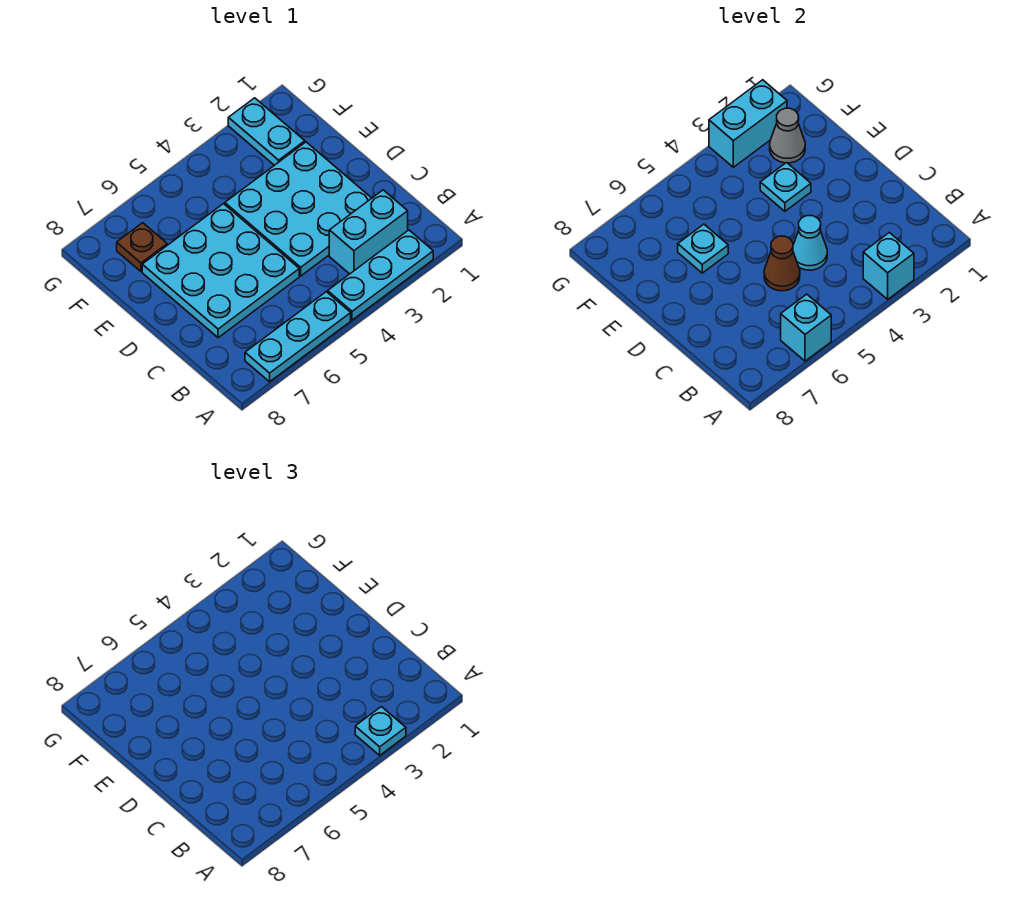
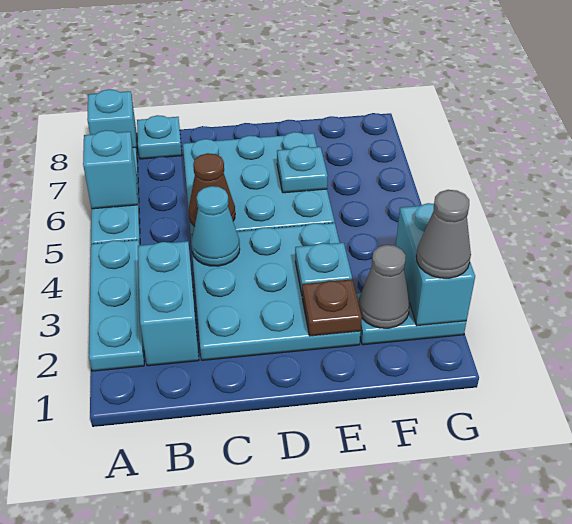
cyan 1x1 brick [863,233,914,299] -> cyan 1x1 brick moved to [87,89,138,159]
cyan 1x1 plate [355,707,406,755] -> cyan 1x1 plate moved to [137,115,182,159]
brown 1x1 plate [117,223,167,272] -> brown 1x1 plate moved to [302,279,362,336]
none -> grey 1x1 cone [416,190,471,278]

